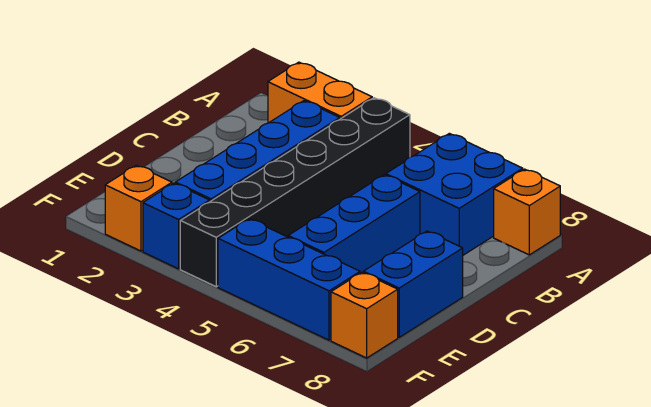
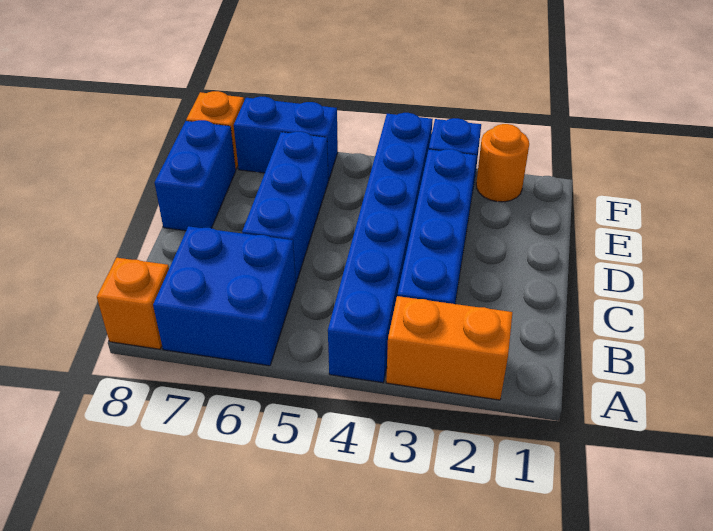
black 1x6 brick [180,98,410,287] -> blue 1x6 brick [328,113,433,383]
orange 1x1 brick [105,165,172,251] -> orange 1x1 round brick [476,124,529,202]
blue 1x3 brick [218,219,360,340] -> blue 1x2 brick [234,97,338,181]

